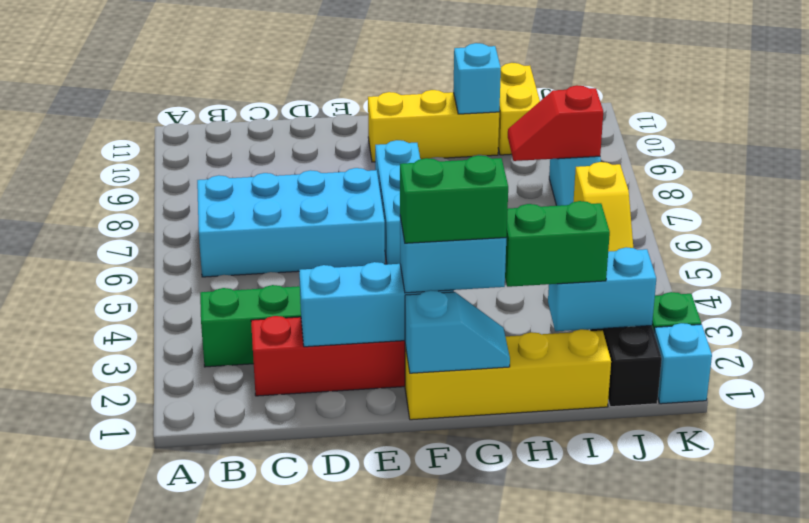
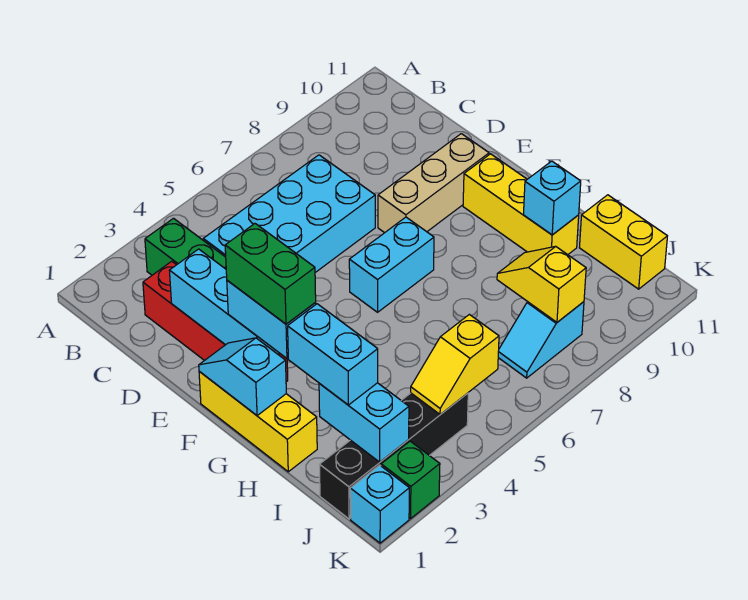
cyan 2x4 brick [197,168,385,277] -> cyan 2x4 brick turned to [203,155,375,272]
none -> tan 1x3 brick [378,134,489,233]
yellow 1x4 brick [405,329,611,420] -> yellow 1x3 brick [199,372,317,472]
cyan 1x2 slope [405,290,510,373] -> cyan 1x2 slope turned to [199,338,286,416]
cyan 1x3 brick [375,140,420,264] -> cyan 1x2 brick [349,217,434,312]
green 1x2 brick [505,201,610,287] -> cyan 1x2 brick [288,304,378,405]
red 1x2 slope [508,85,603,161] -> yellow 1x2 slope [497,246,586,322]
yellow 1x2 brick [498,63,540,155] -> yellow 1x2 brick turned to [579,195,667,289]

